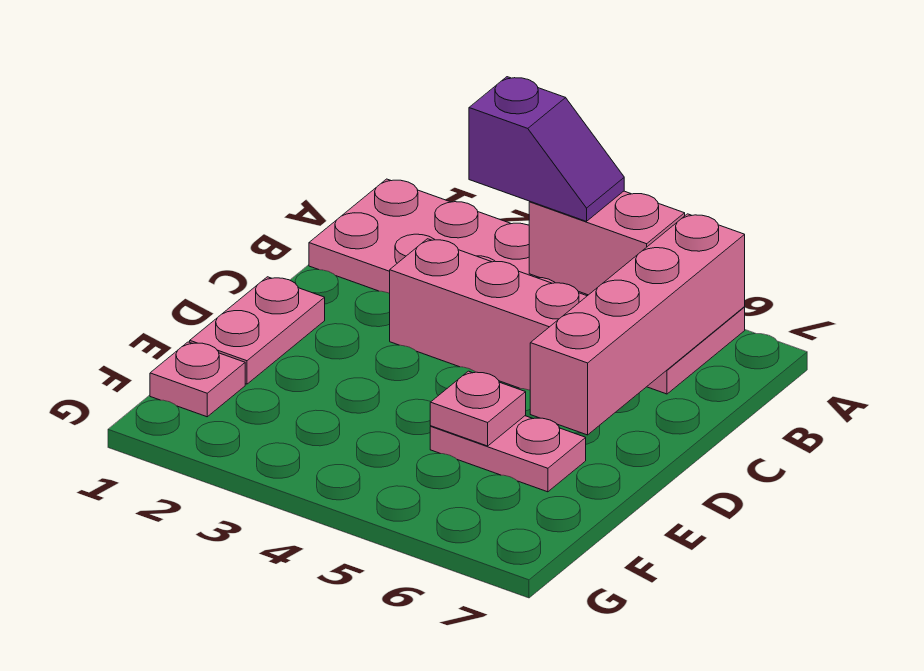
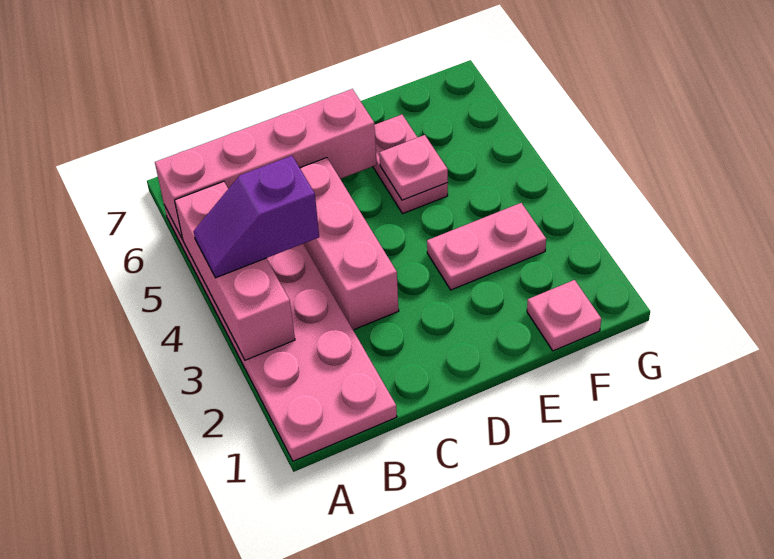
purple 1x2 slope [469,77,624,221] -> purple 1x2 slope turned to [194,156,319,278]
pink 1x2 brick [529,191,685,295] -> pink 1x3 brick [175,181,295,360]
pink 1x2 plate [190,277,325,384] -> pink 1x2 plate moved to [427,203,546,290]

